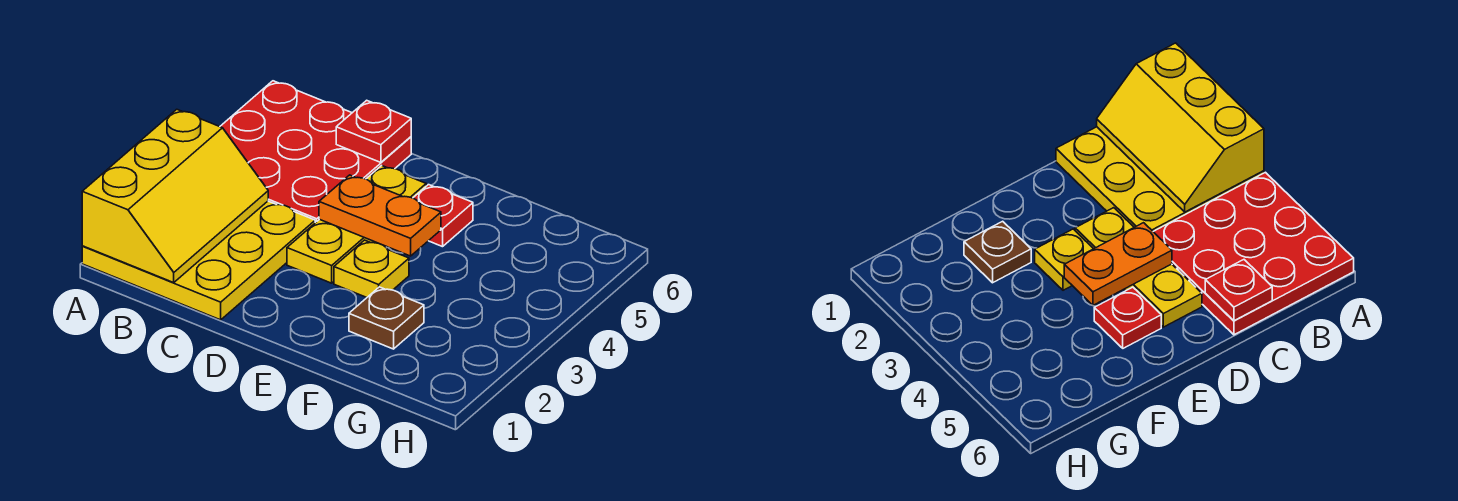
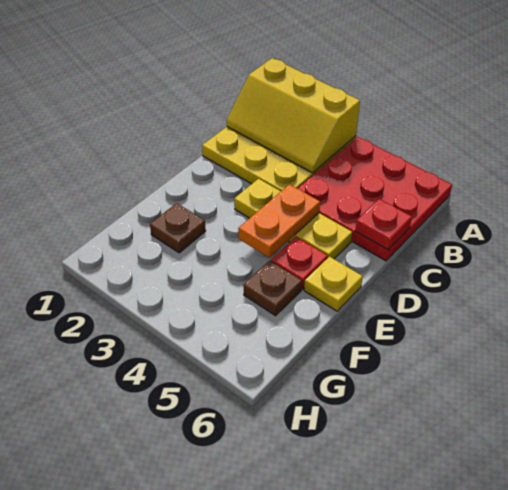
yellow 1x1 plate [334,240,409,297] -> yellow 1x1 plate moved to [304,257,363,311]
none -> brown 1x1 plate [243,261,302,316]

